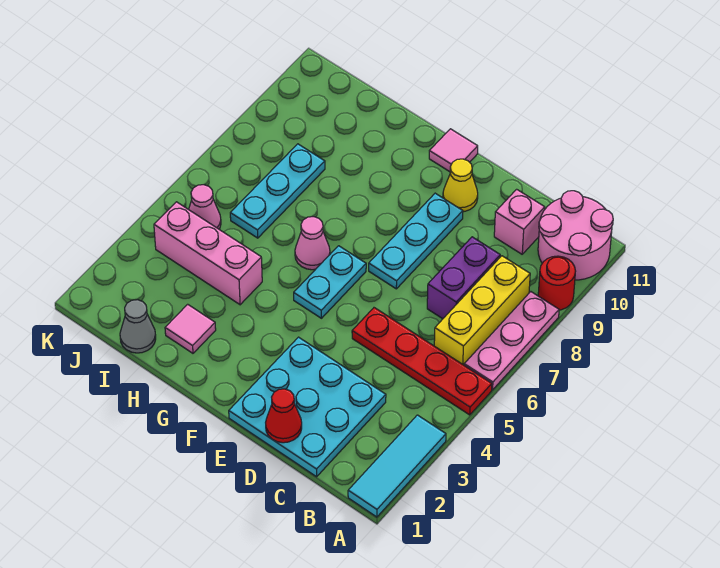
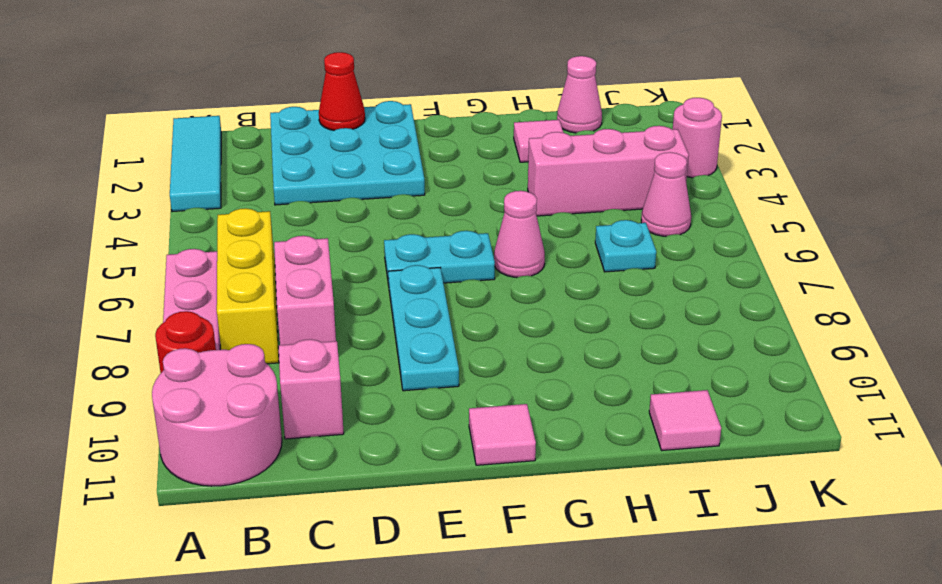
red 1x4 plate [352,308,492,415] -> none
purple 1x2 brick [427,237,500,319] -> pink 1x2 brick [274,236,336,345]
yellow 1x1 cone [443,159,478,212] -> none
cyan 1x2 plate [294,246,366,318] -> cyan 1x2 plate turned to [384,231,495,285]
grey 1x1 cone [120,300,156,353] -> pink 1x1 cone [557,56,602,133]
cyan 1x3 plate [230,144,325,238] -> cyan 1x1 plate [595,220,656,272]
none -> pink 1x1 tile [649,390,721,451]
none -> pink 1x1 round brick [673,98,722,178]

